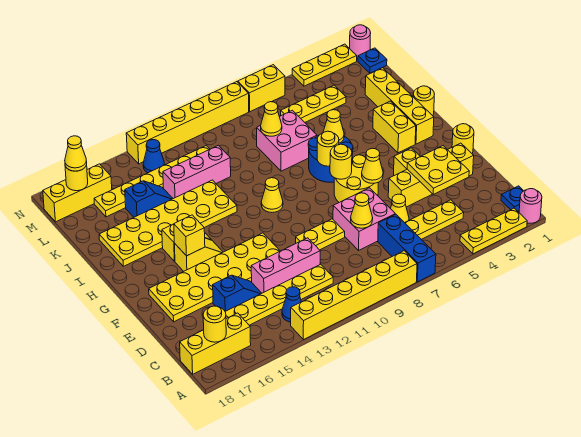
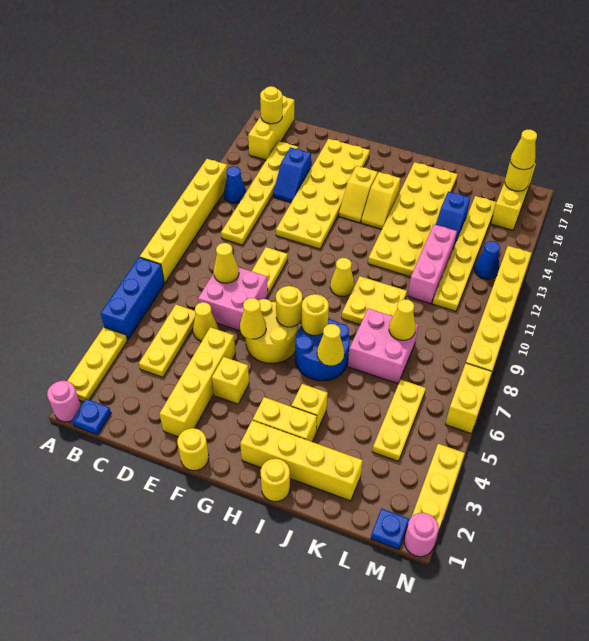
blue 1x3 brick [378,214,436,282] -> blue 1x3 brick turned to [101,257,164,340]
yellow 2x2 plate [407,146,469,194] -> yellow 2x2 plate moved to [342,276,407,324]
pink 1x3 brick [251,238,320,293] -> none
yellow 1x1 brick [174,215,205,256] -> yellow 1x1 brick moved to [291,384,328,432]

